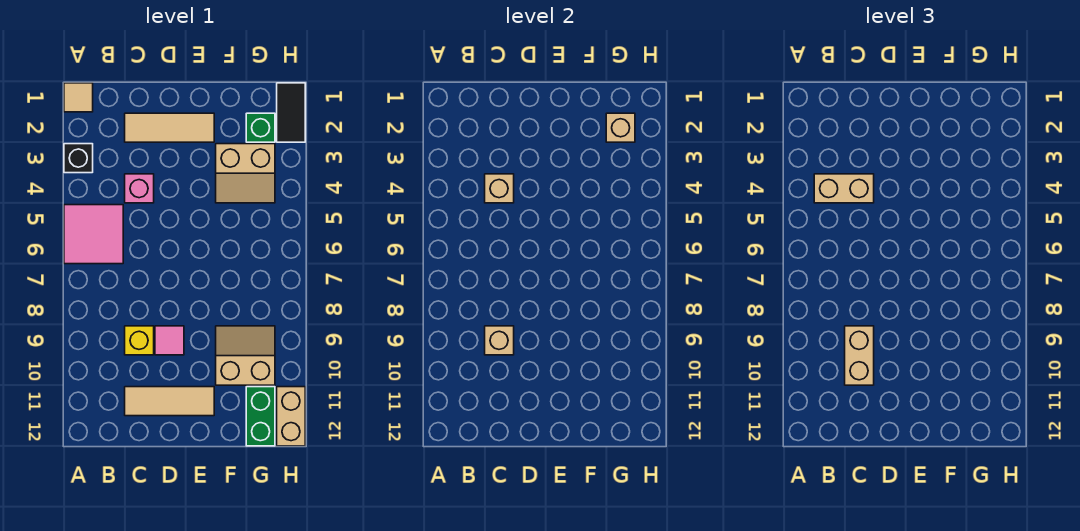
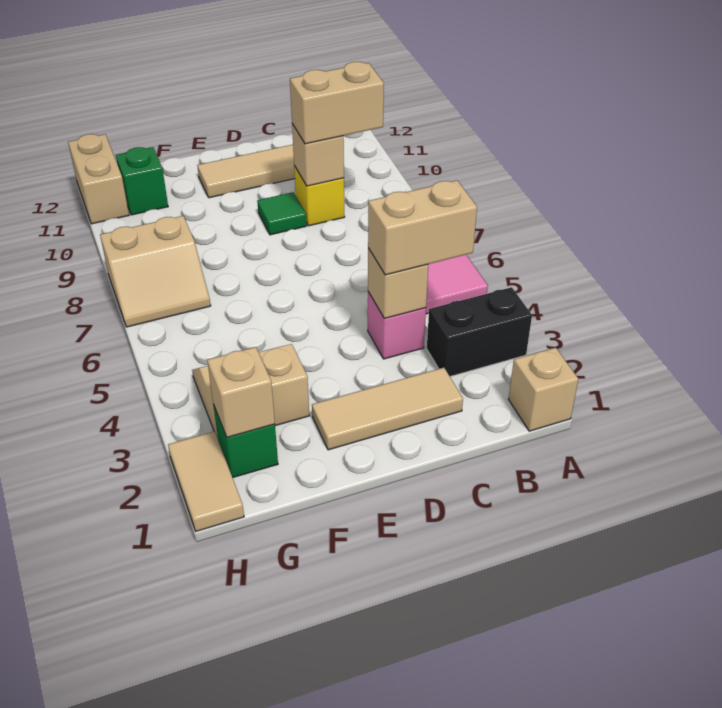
tan 1x1 tile [64,83,93,112] -> tan 1x1 brick [508,348,578,431]
black 1x1 brick [64,144,93,173] -> black 1x2 brick [427,287,532,376]
tan 1x2 brick [845,326,874,385] -> tan 1x2 brick turned to [290,62,384,144]
pink 1x1 tile [155,326,184,355] -> green 1x1 tile [257,192,307,235]
tan 2x2 slope [216,326,275,385] -> tan 2x2 slope moved to [100,216,211,327]
green 1x2 brick [246,387,275,446] -> green 1x1 brick [116,147,168,215]
black 1x2 tile [277,83,305,142] -> tan 1x2 tile [168,432,244,531]

